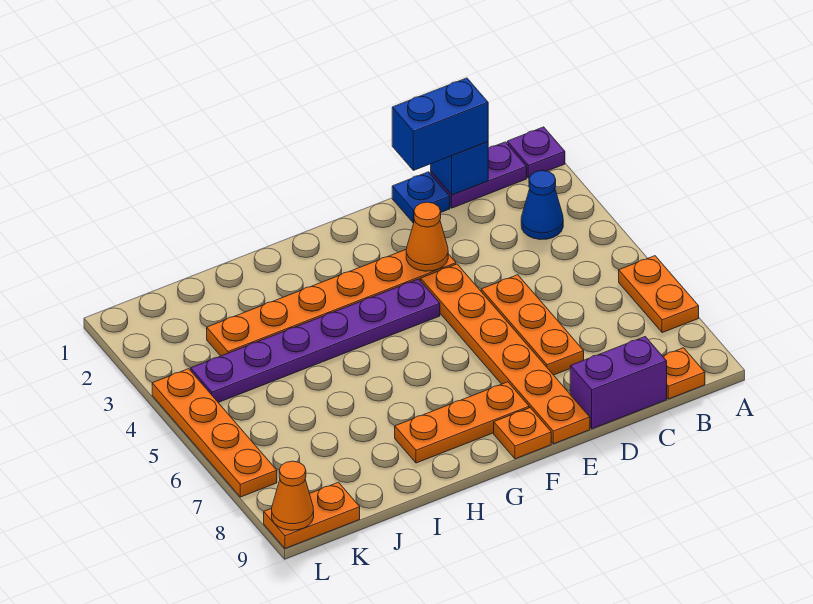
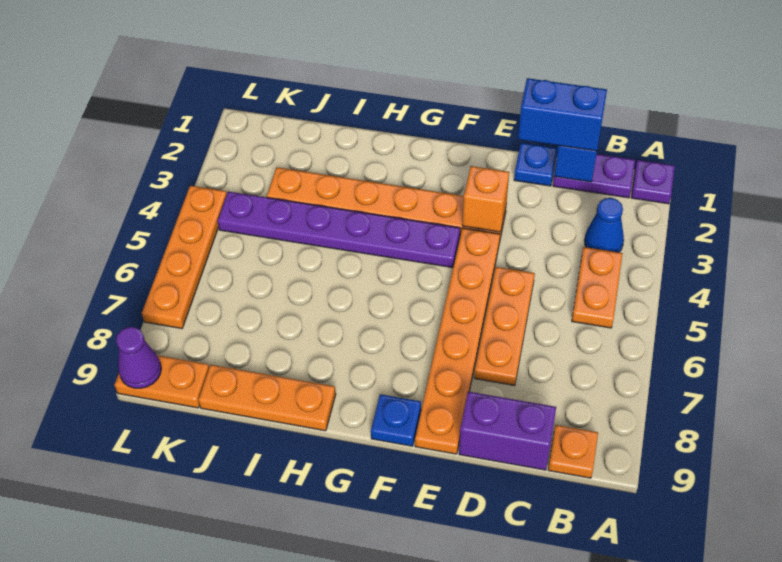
orange 1x2 plate [619,256,699,333] -> orange 1x2 plate moved to [572,247,623,328]
orange 1x1 cone [406,202,448,271] -> orange 1x1 brick [462,166,509,232]
orange 1x3 plate [395,382,529,463] -> orange 1x3 plate moved to [198,365,336,431]
orange 1x1 plate [494,408,551,459] -> blue 1x1 plate [371,394,421,446]
orange 1x1 cone [272,461,314,530] -> purple 1x1 cone [116,327,161,388]

